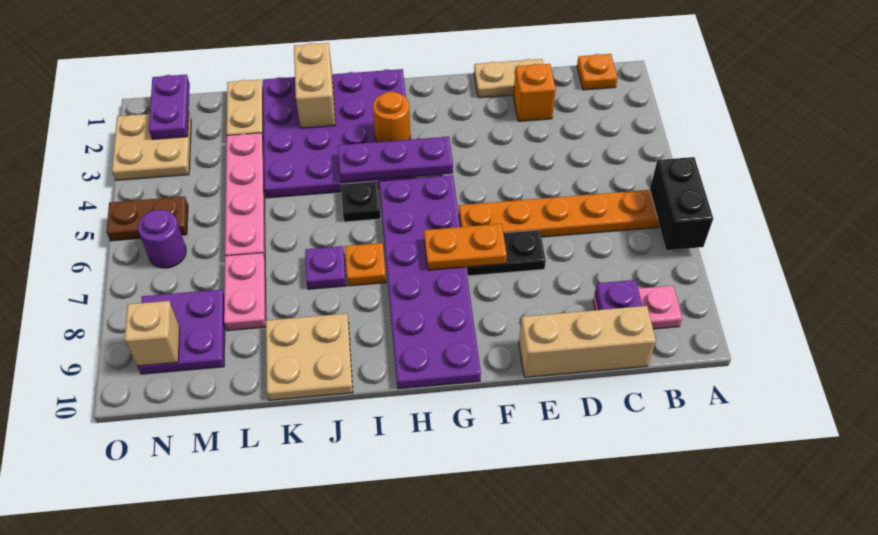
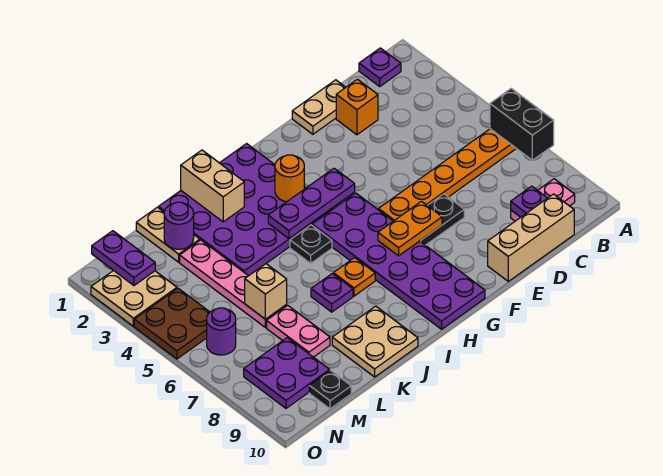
orange 1x1 plate [577,54,618,90] -> purple 1x1 plate [359,48,401,86]
none -> purple 1x1 round brick [164,202,194,249]
none -> black 1x1 plate [309,370,351,409]
brown 1x2 plate [106,197,188,241] -> brown 2x2 plate [134,288,210,359]
tan 1x1 brick [125,301,180,366] -> tan 1x1 brick moved to [245,264,287,319]

